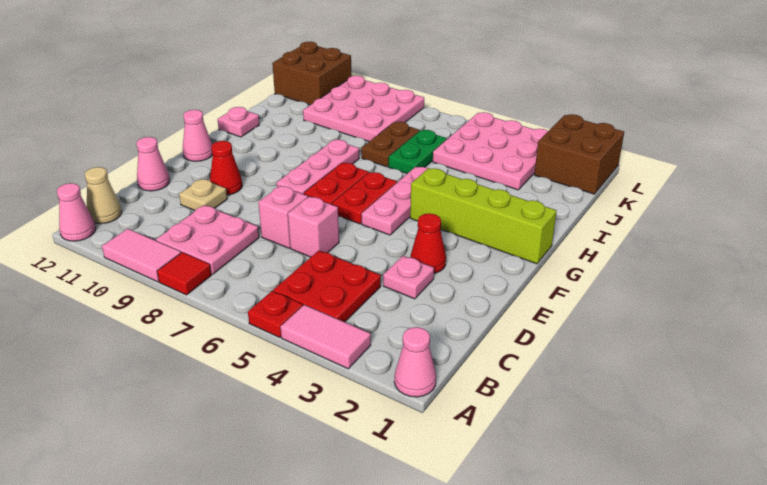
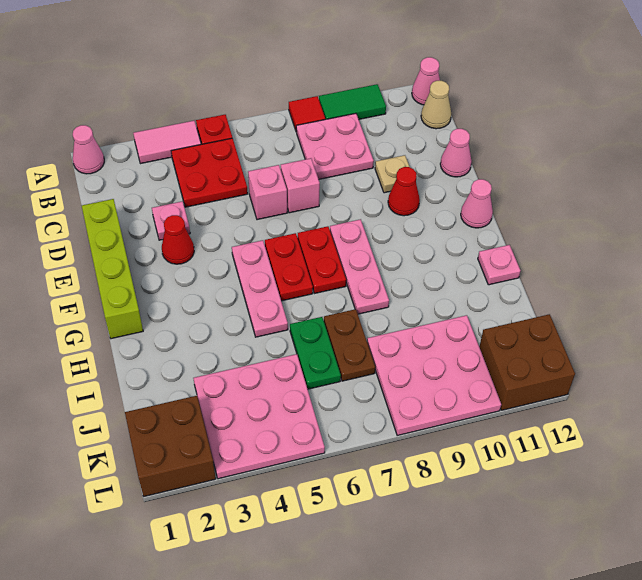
pink 1x2 tile [102,229,181,282] -> green 1x2 tile [319,84,386,119]
lime 1x4 brick [410,168,557,264] -> lime 1x4 brick turned to [82,199,143,339]

